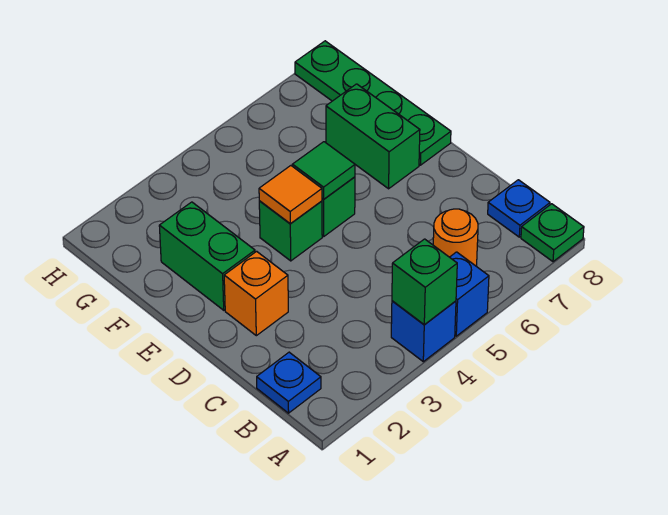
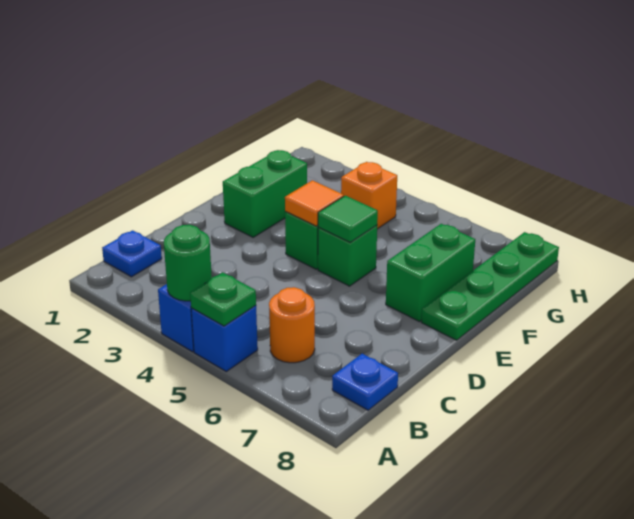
green 1x1 brick [392,239,457,325] -> green 1x1 round brick [164,225,212,301]
green 1x1 plate [521,204,584,262] -> green 1x1 plate moved to [190,272,256,326]
orange 1x1 brick [224,251,288,336] -> orange 1x1 brick moved to [341,162,397,229]

